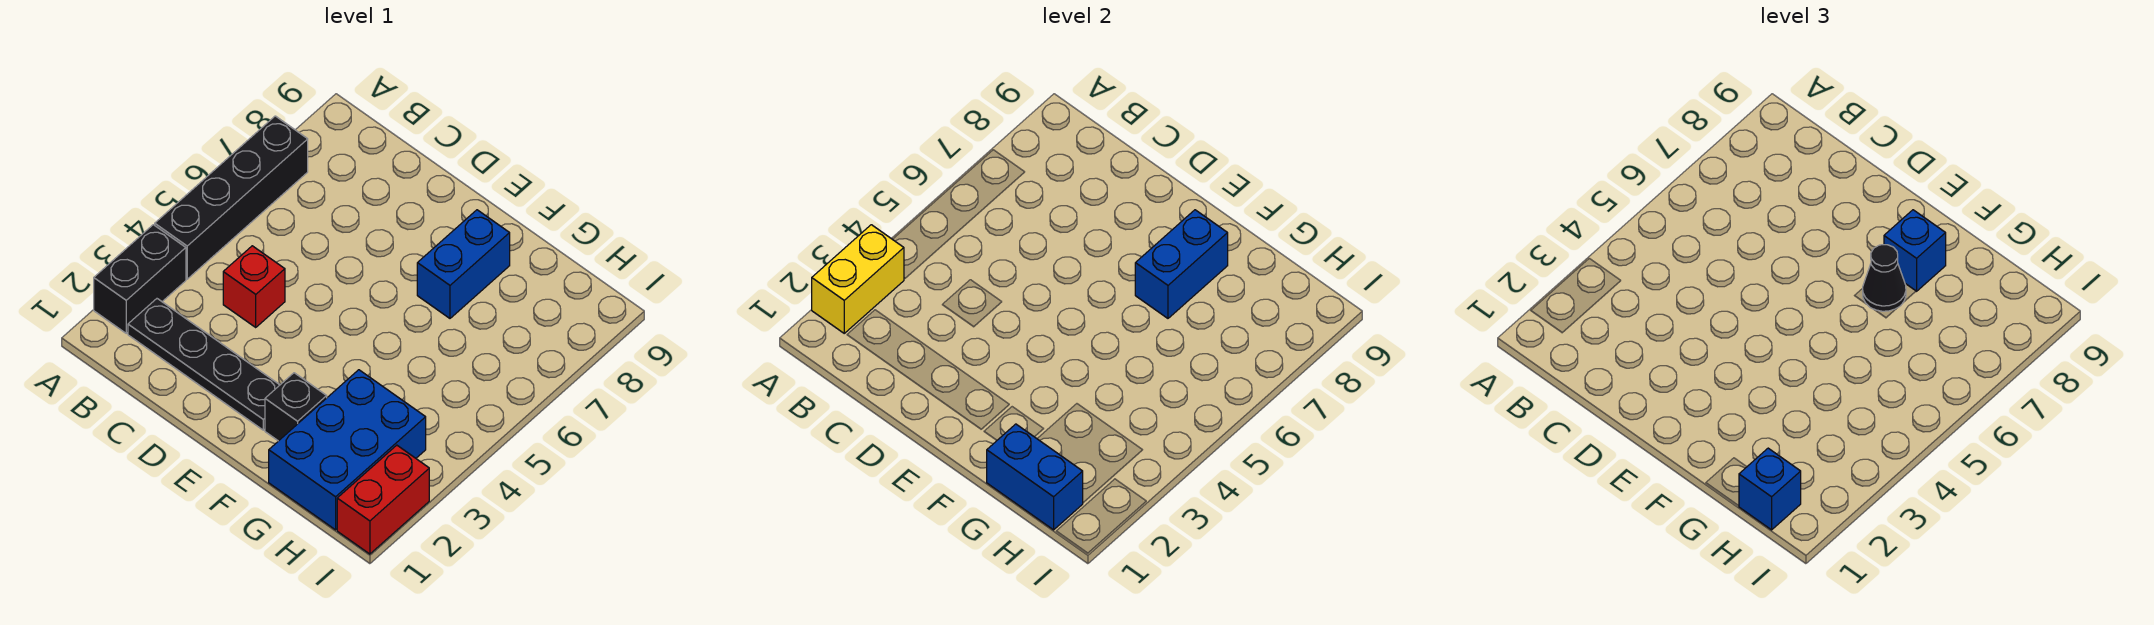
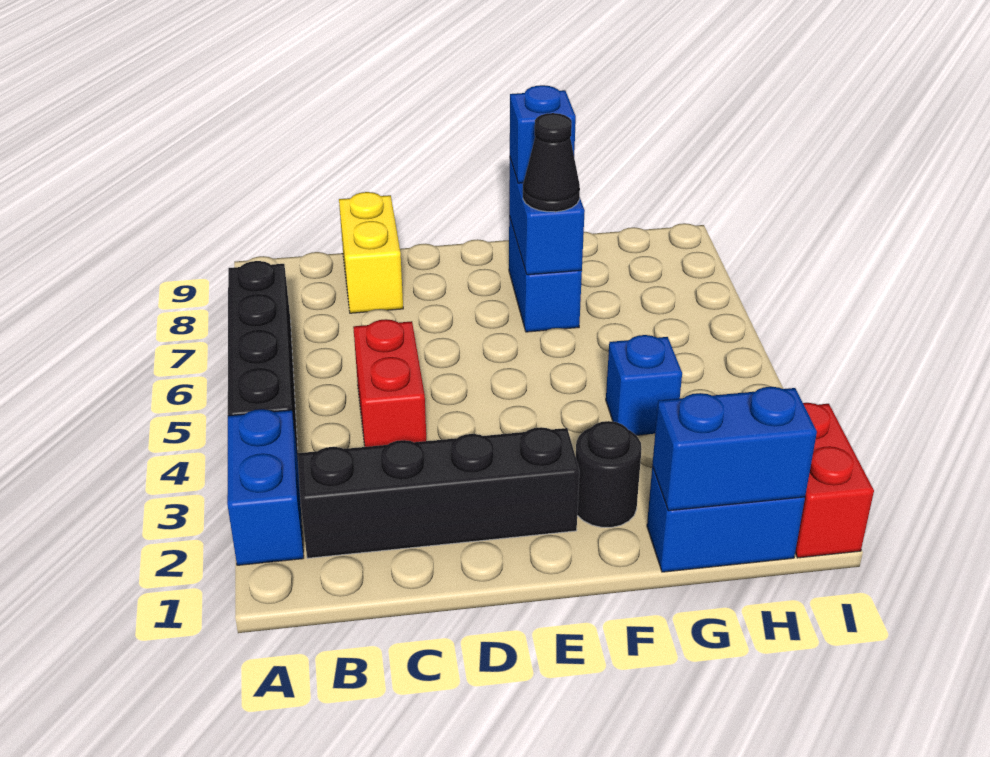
black 1x2 brick [94,225,186,333] -> blue 1x2 brick [227,409,304,565]
yellow 1x2 brick [812,225,904,333] -> yellow 1x2 brick moved to [339,192,403,313]
black 1x4 plate [128,299,279,430] -> black 1x4 brick [298,427,579,558]
red 1x1 brick [223,246,285,327] -> red 1x2 brick [353,319,426,447]
black 1x1 brick [265,373,327,441] -> black 1x1 round brick [576,421,642,527]
blue 2x3 brick [269,370,426,530] -> blue 1x2 brick [647,467,805,572]
blue 1x1 brick [1739,448,1801,530] -> blue 1x1 brick moved to [606,335,682,435]

